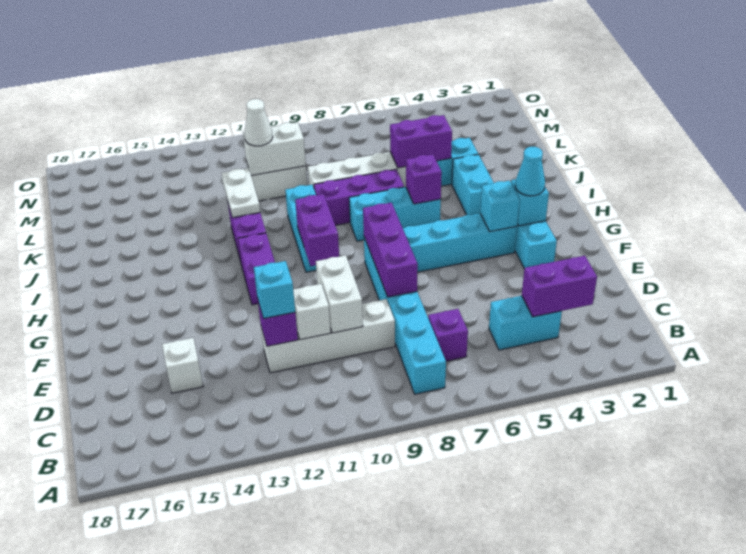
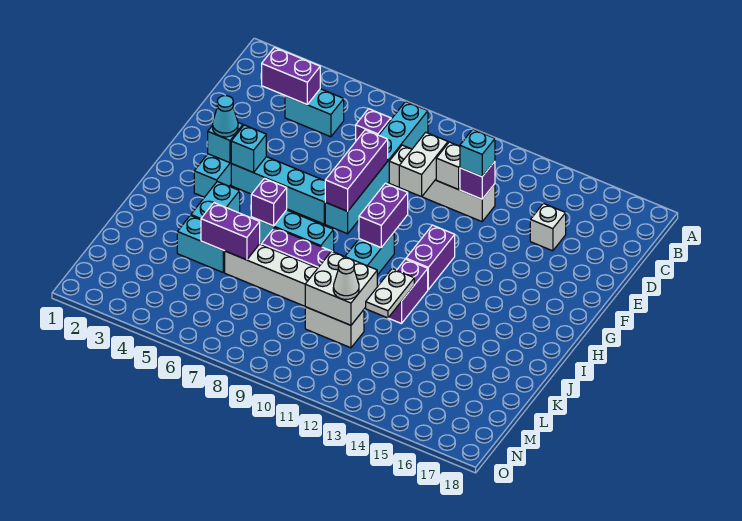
white 1x2 brick [243,123,306,176] -> white 2x2 brick [305,251,377,325]

